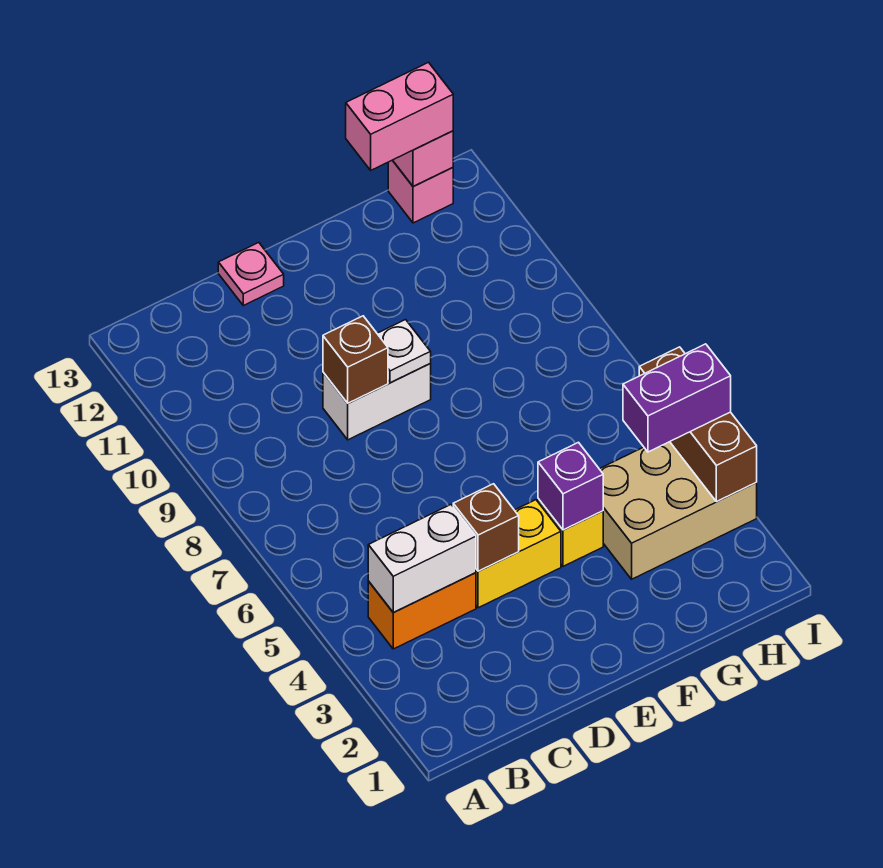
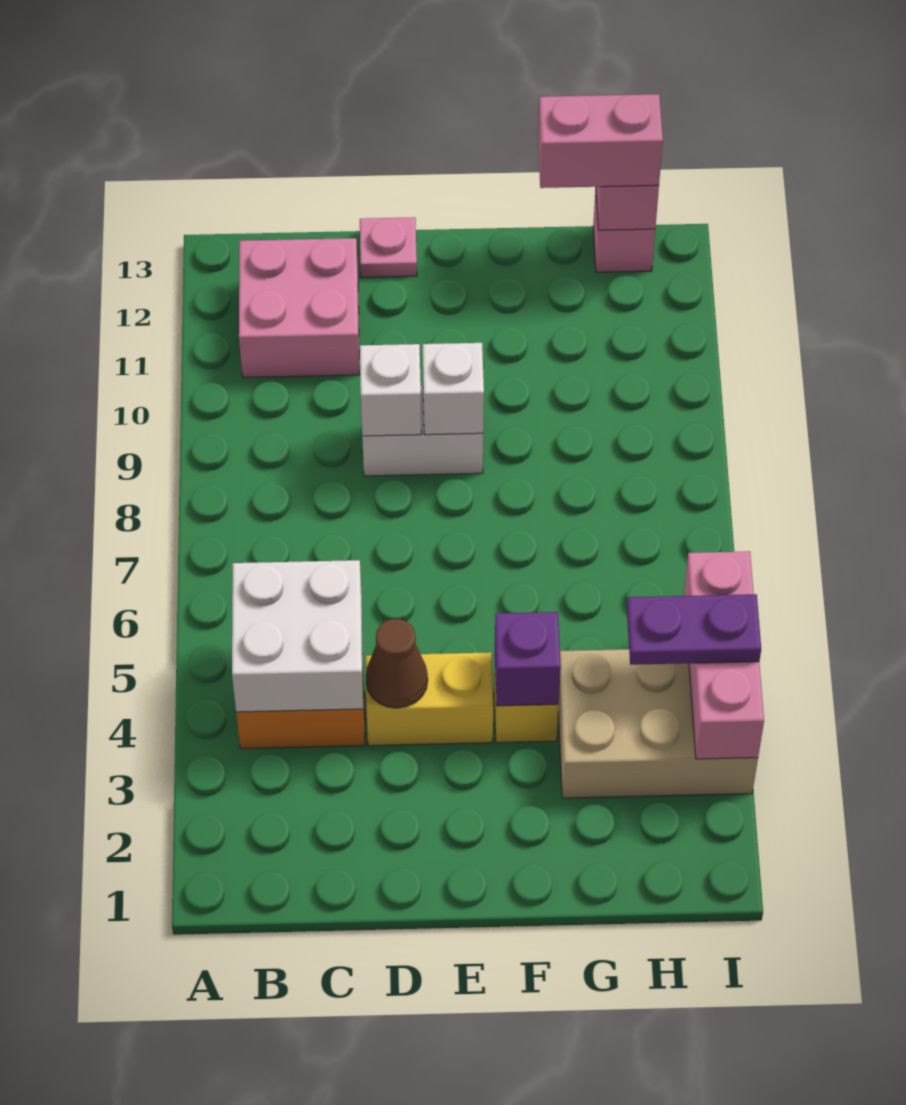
white 1x2 brick [368,505,476,613] -> white 2x2 brick [232,560,363,712]
none -> pink 2x2 brick [239,238,360,378]
brown 1x1 brick [453,484,519,571] -> brown 1x1 cone [366,619,428,708]
brown 1x1 brick [323,316,388,403] -> white 1x1 brick [360,344,421,436]
white 1x1 plate [377,320,431,383] -> white 1x1 brick [423,343,484,435]
purple 1x2 brick [623,344,731,452] -> purple 1x2 plate [627,594,761,665]
brown 1x3 brick [639,347,757,502] -> pink 1x3 brick [684,551,764,759]

